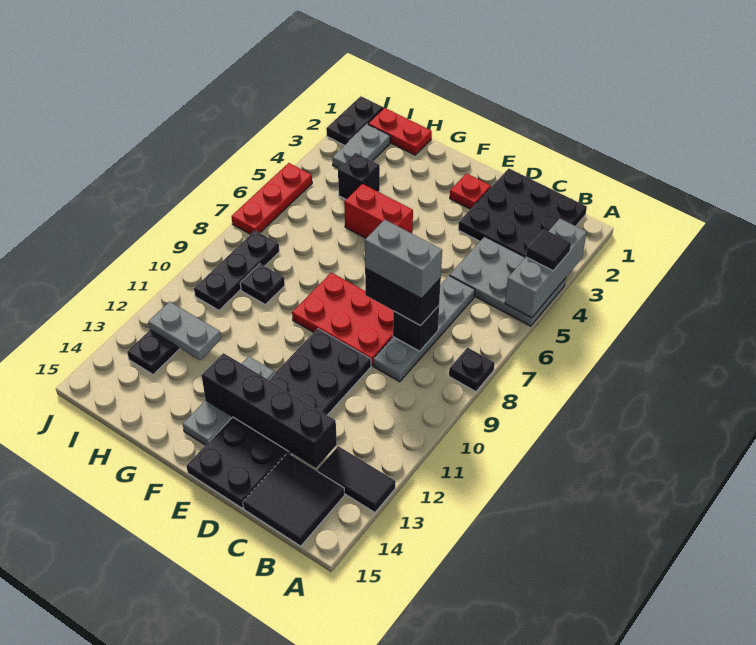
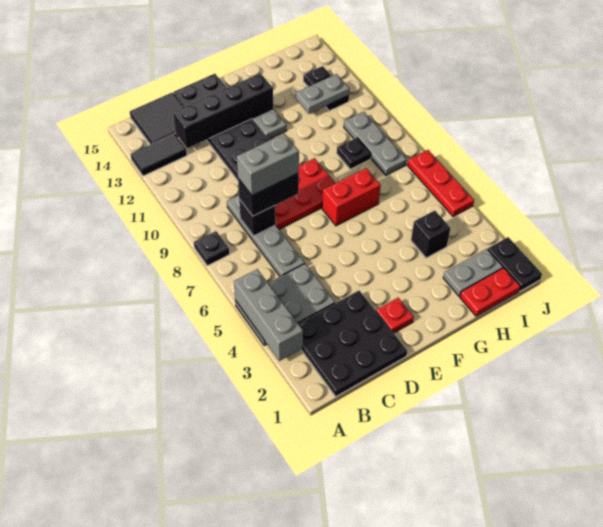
black 1x1 tile [526,229,571,271] -> none
red 1x2 brick [344,184,413,238] -> red 1x2 brick moved to [322,168,381,226]
grey 1x2 plate [332,124,390,169] -> grey 1x2 plate turned to [443,249,503,296]
black 1x3 plate [194,231,279,310] -> grey 1x3 plate [344,112,407,175]

